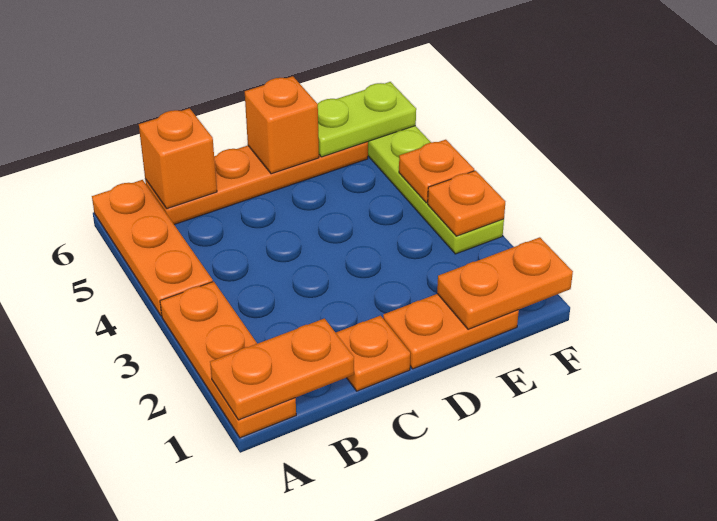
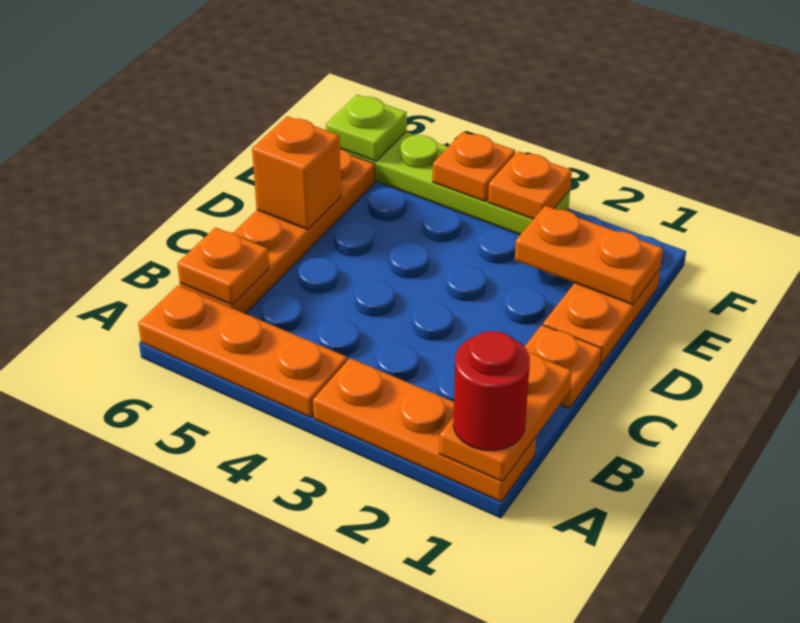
none -> red 1x1 round brick [453,331,530,451]
orange 1x1 brick [139,108,217,209] -> orange 1x1 plate [177,228,269,305]
orange 1x2 plate [437,237,573,329] -> orange 1x2 plate turned to [515,206,663,305]
lime 1x2 plate [318,82,416,157] -> lime 1x1 plate [326,95,407,161]

